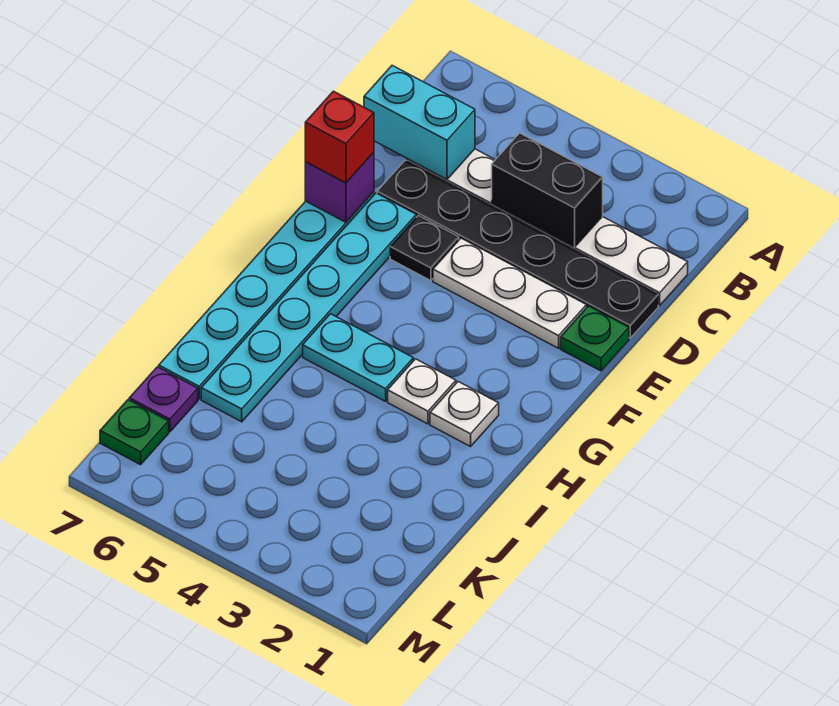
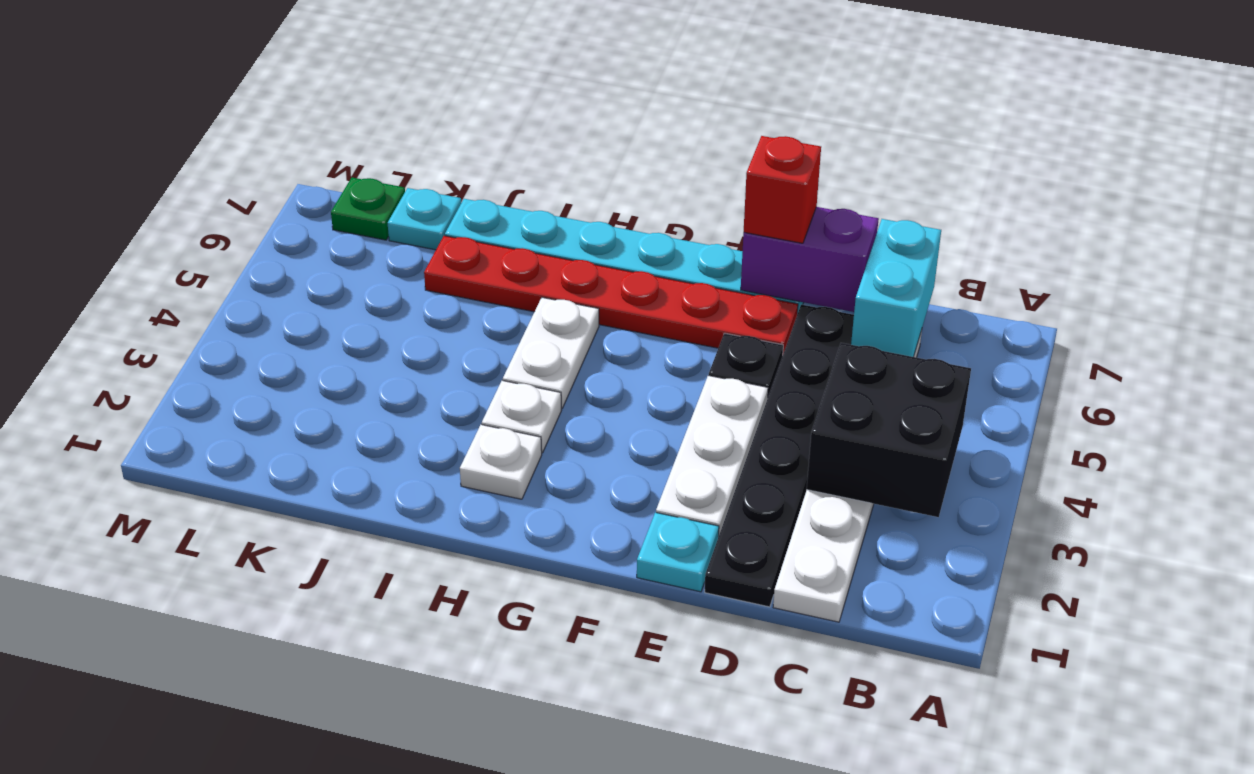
black 1x2 brick [492,133,603,247] -> black 2x2 brick [807,343,971,517]
green 1x1 plate [561,306,629,371] -> cyan 1x1 plate [637,512,719,592]
cyan 1x6 plate [201,193,416,422] -> red 1x6 plate [424,236,798,353]
purple 1x1 brick [305,152,374,222] -> purple 1x2 brick [741,207,879,312]
cyan 1x2 plate [303,314,413,401] -> white 1x2 plate [503,297,599,408]
purple 1x1 plate [129,367,198,432] -> cyan 1x1 plate [388,188,461,250]

